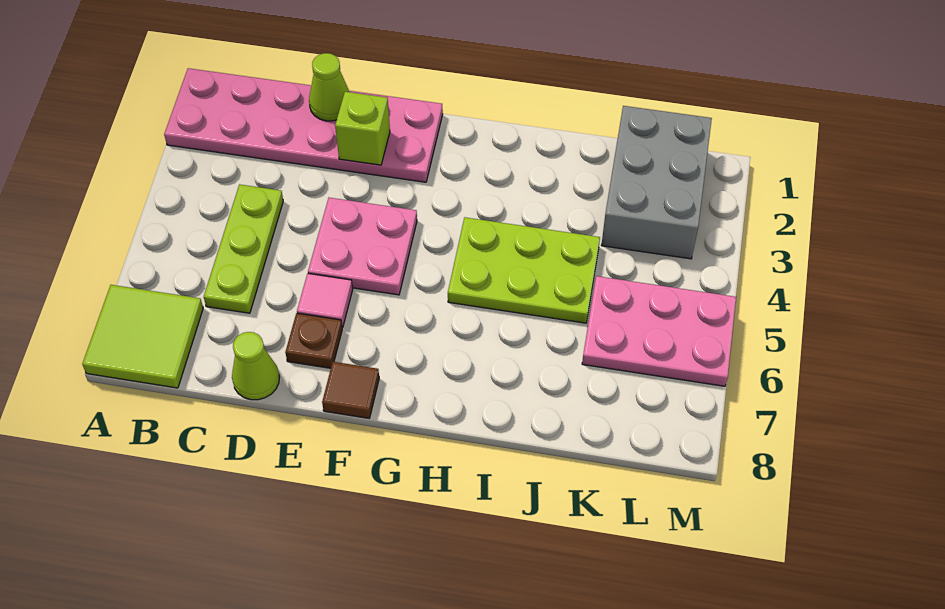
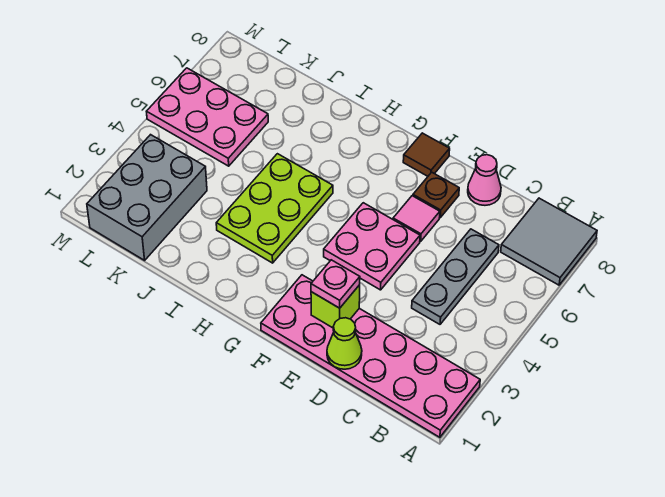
lime 2x2 tile [82,285,203,388] -> grey 2x2 tile [501,198,597,285]
lime 1x3 plate [204,184,283,313] -> grey 1x3 plate [412,229,499,324]
lime 1x1 cone [232,332,279,400] -> pink 1x1 cone [468,155,501,205]
none -> pink 1x1 plate [311,260,360,308]
lime 2x3 plate [448,217,600,323] -> lime 2x3 plate turned to [216,154,333,263]

